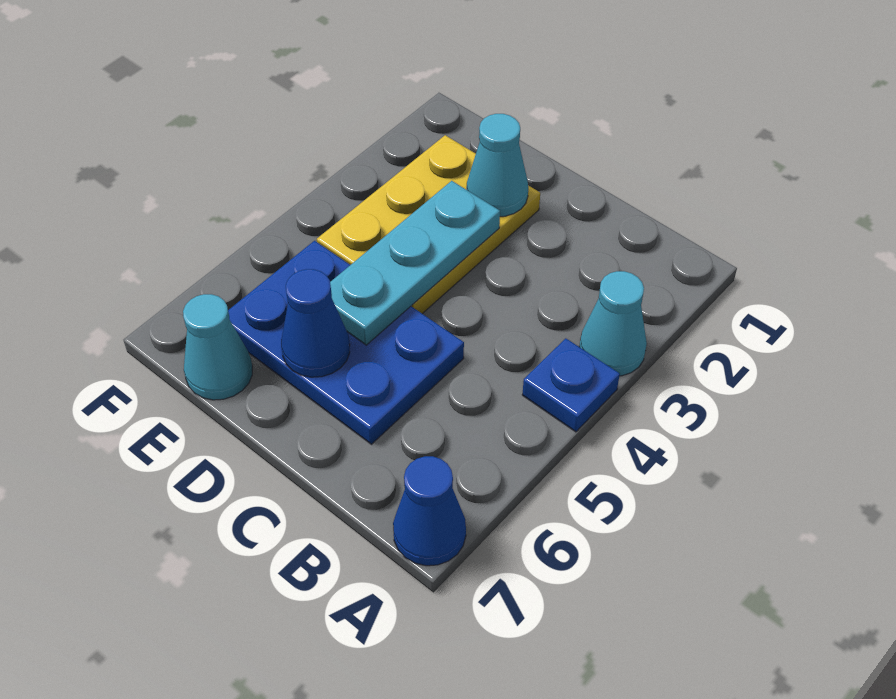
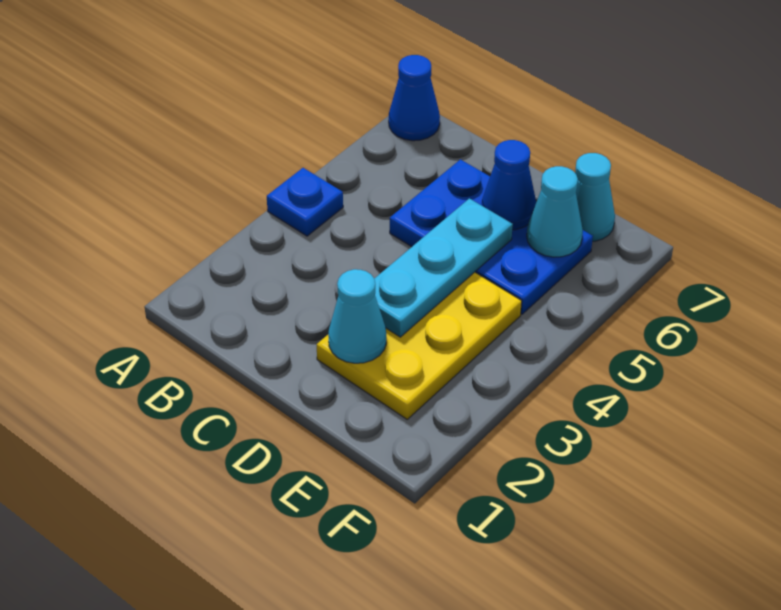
cyan 1x1 cone [579,271,647,376] -> cyan 1x1 cone moved to [527,166,583,257]

